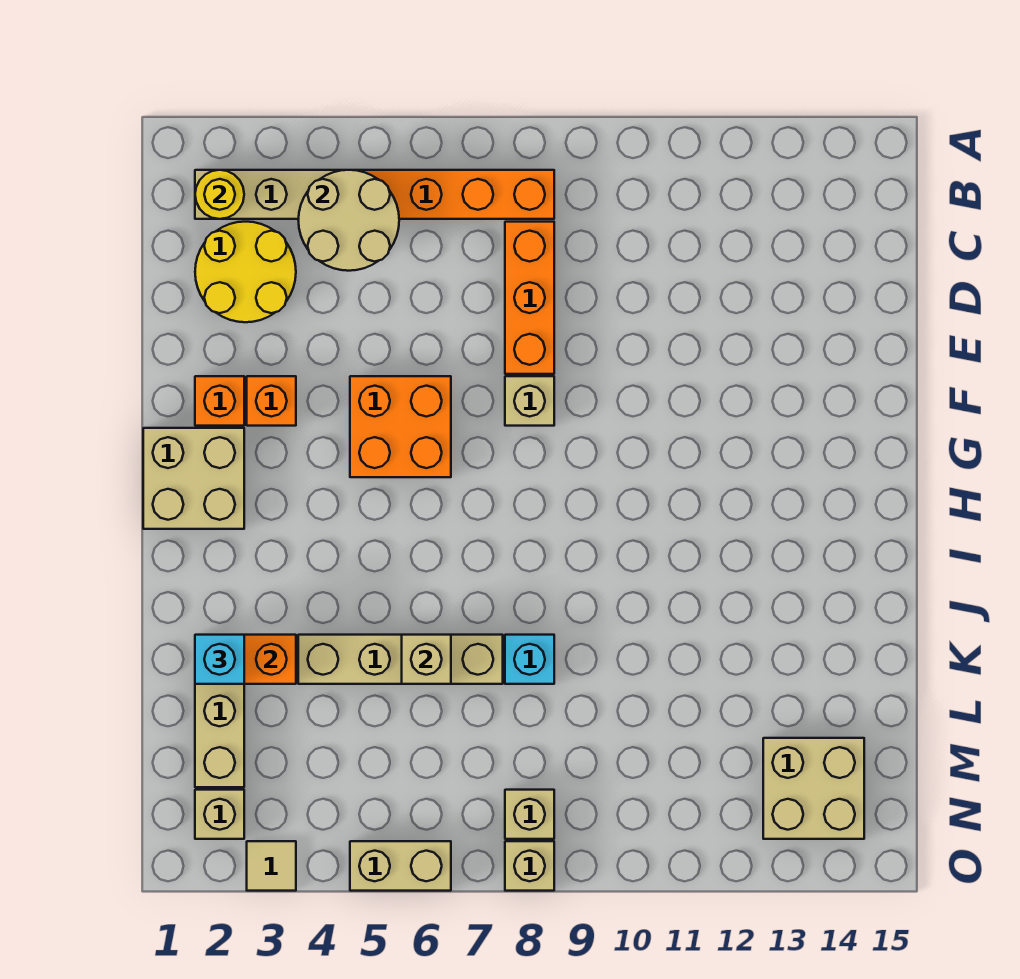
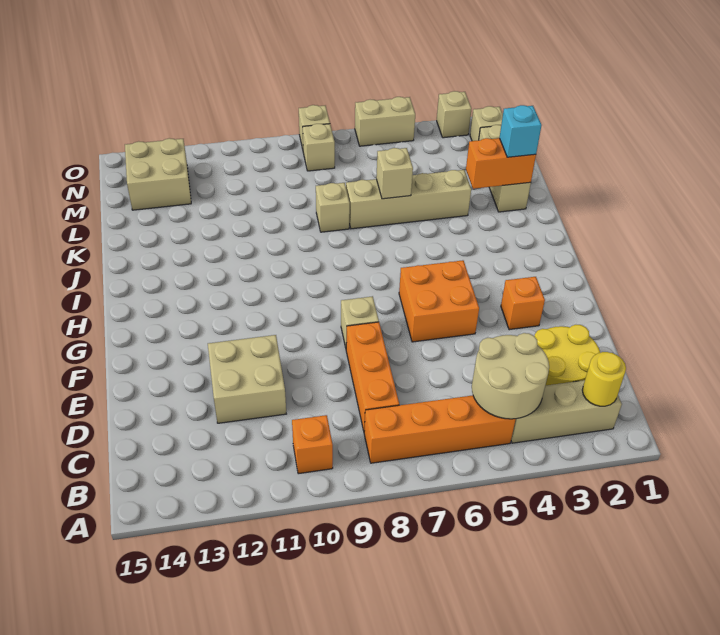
orange 1x1 brick [195,376,244,426] -> orange 1x1 brick moved to [292,415,333,474]
tan 2x2 brick [143,428,244,529] -> tan 2x2 brick moved to [208,335,286,423]
cyan 1x1 brick [505,635,554,684] -> tan 1x1 brick [316,183,350,232]
tan 1x1 tile [247,841,296,891] -> tan 1x1 brick [437,91,471,138]

